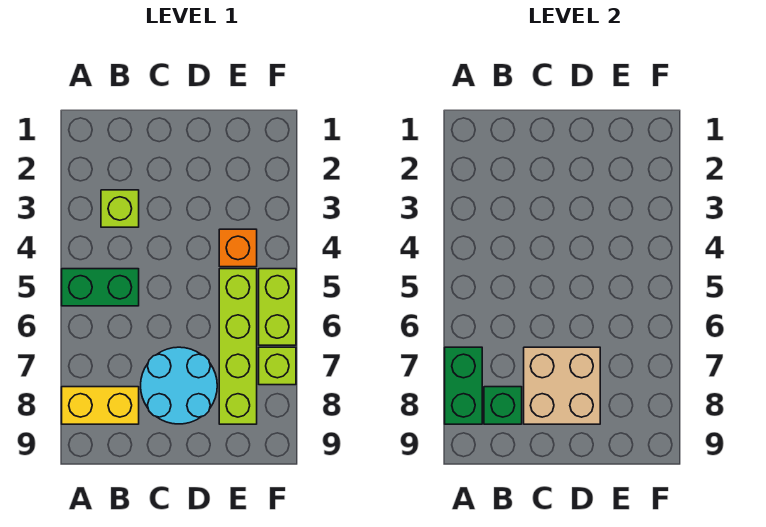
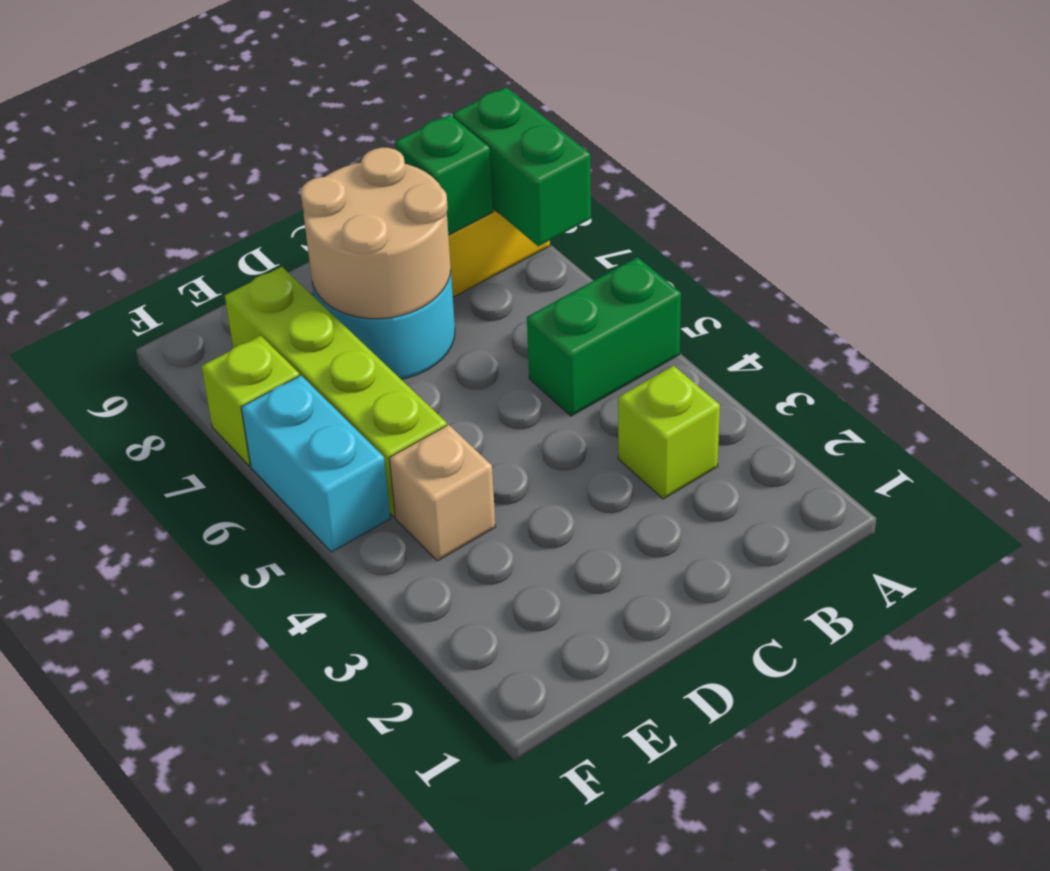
tan 2x2 brick [524,347,600,424] -> tan 2x2 round brick [301,148,451,319]
orange 1x1 brick [219,229,257,267] -> tan 1x1 brick [389,425,496,561]
lime 1x2 brick [259,269,296,345] -> cyan 1x2 brick [241,375,390,552]

